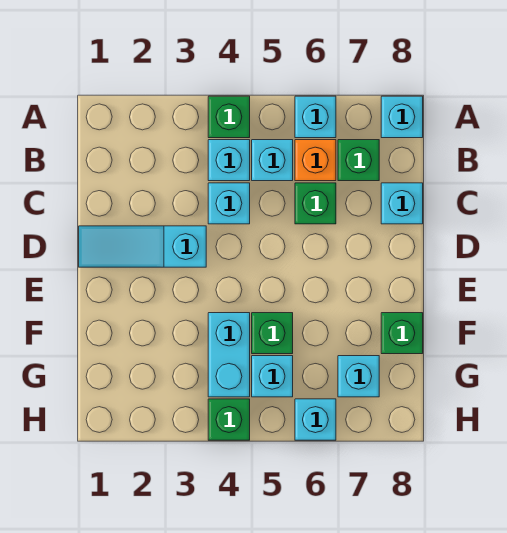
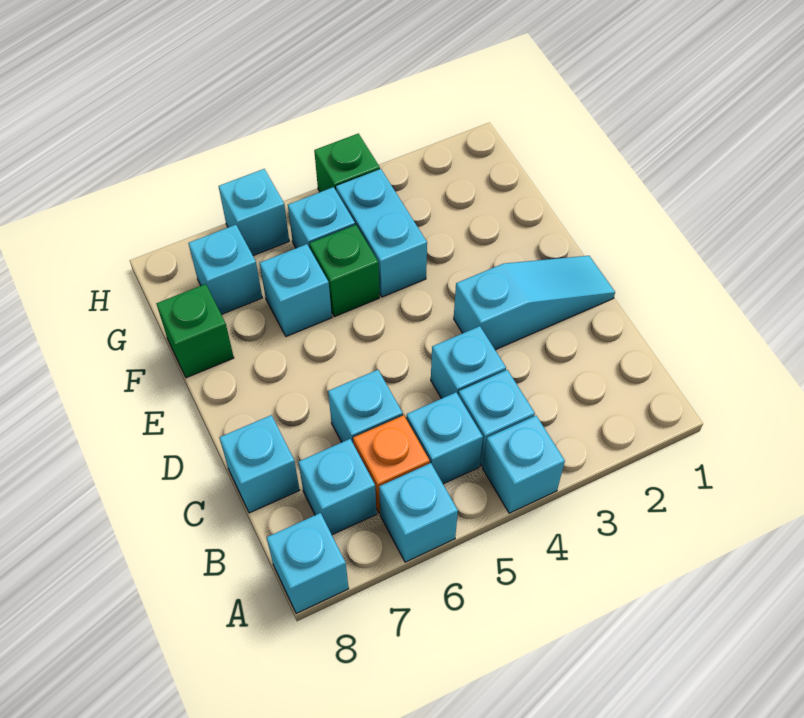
green 1x1 brick [208,96,250,138] -> cyan 1x1 brick [483,416,565,513]
green 1x1 brick [338,140,379,181] -> cyan 1x1 brick [298,439,377,535]
green 1x1 brick [295,183,336,224] -> cyan 1x1 brick [328,370,403,443]
none -> cyan 1x1 brick [260,244,332,337]

